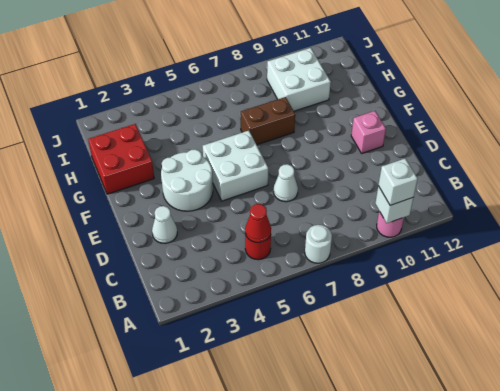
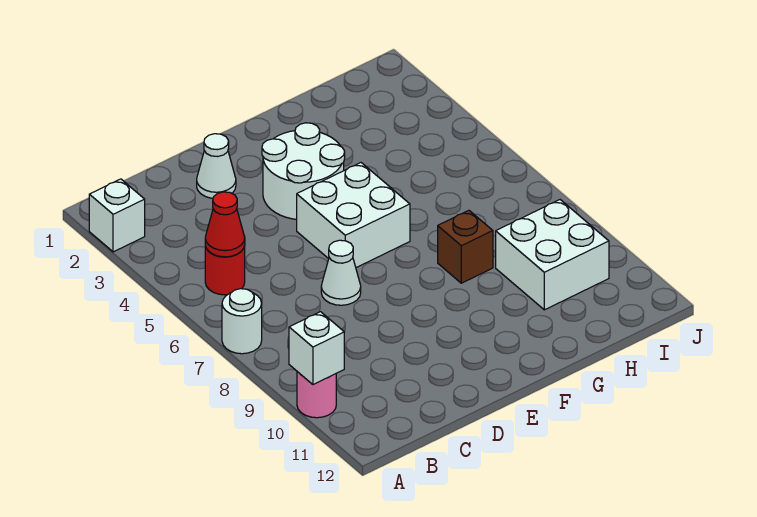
white 1x1 brick [378,158,418,205] -> white 1x1 brick moved to [89,179,145,252]
pink 1x1 brick [351,111,386,153] -> none
red 2x2 brick [88,124,154,194] -> none
brown 1x2 brick [241,97,295,145] -> brown 1x1 brick [438,210,493,283]

